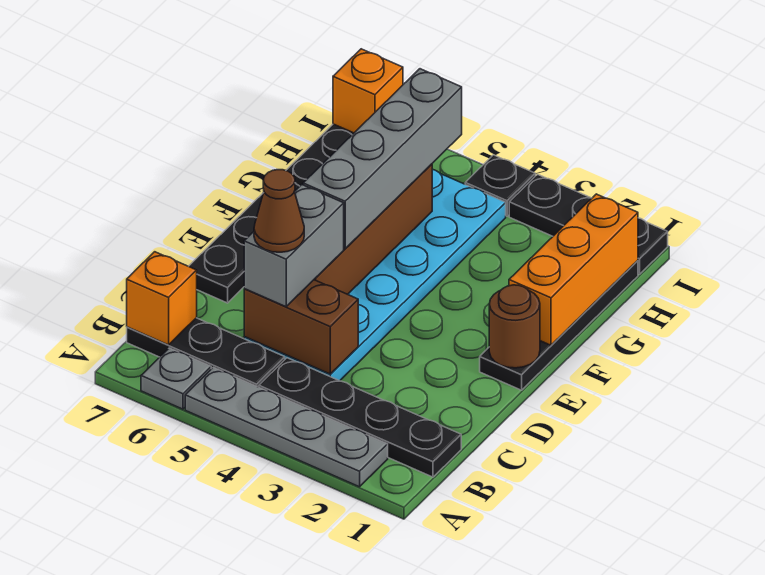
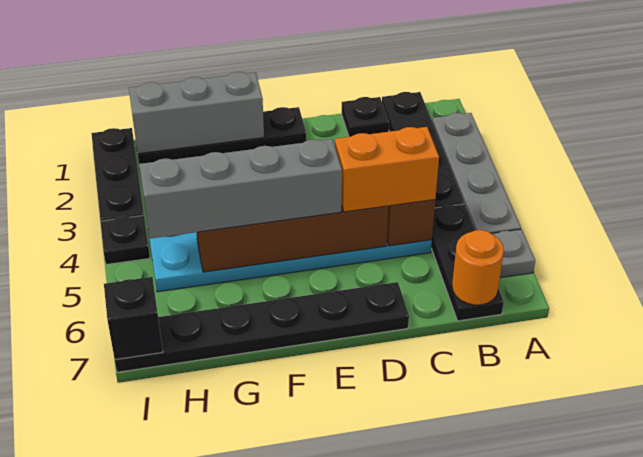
orange 1x1 brick [127,252,197,345] -> orange 1x1 round brick [452,230,504,305]
none -> black 1x1 plate [342,97,389,137]
grey 1x2 brick [244,185,344,307] -> orange 1x2 brick [335,127,439,212]
brown 1x1 cone [254,170,304,252] -> none
brown 1x1 round brick [489,285,540,368] -> none
orange 1x3 brick [509,194,638,345] -> grey 1x3 brick [129,72,264,154]
orange 1x1 brick [333,49,403,133] -> black 1x1 brick [104,277,163,360]

